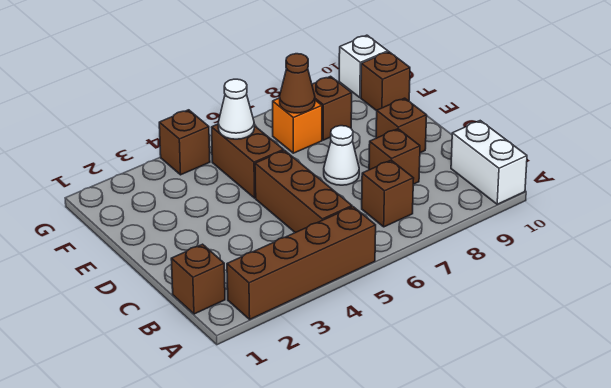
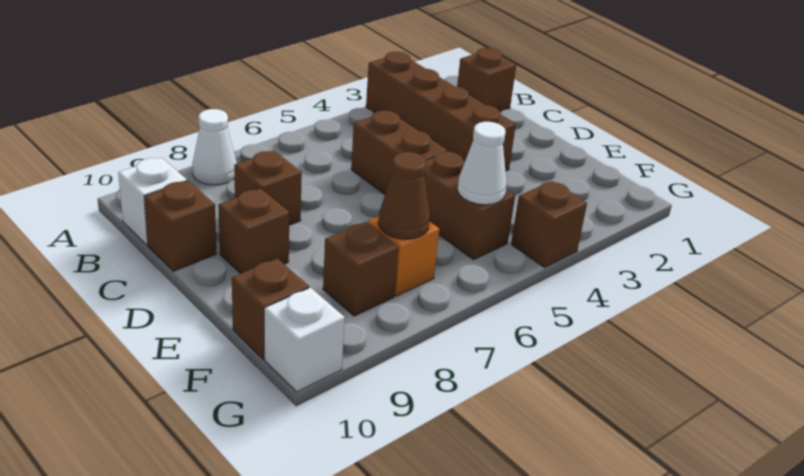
brown 1x4 brick [227,207,376,319] -> brown 1x4 brick turned to [366,52,516,171]
white 1x2 brick [451,121,527,204] -> white 1x1 brick [118,158,187,245]
brown 1x3 brick [255,151,352,233] -> brown 1x2 brick [351,110,448,194]
brown 1x1 brick [362,160,414,227] -> brown 1x1 brick moved to [144,181,217,271]
white 1x1 cone [324,126,359,185] -> white 1x1 cone moved to [192,109,237,185]

